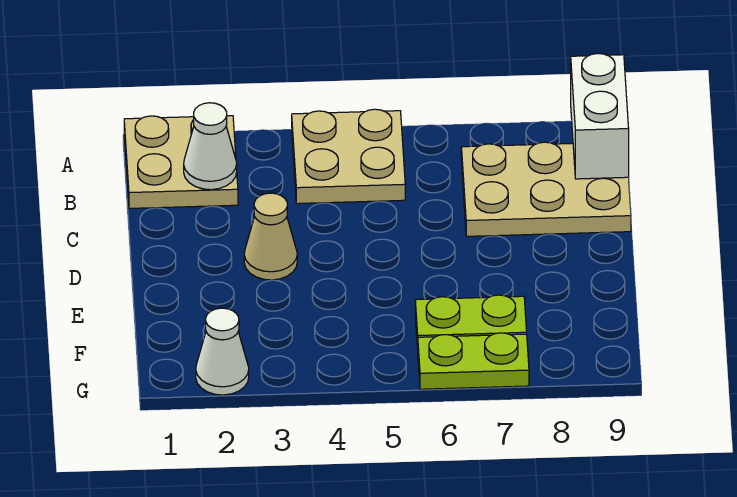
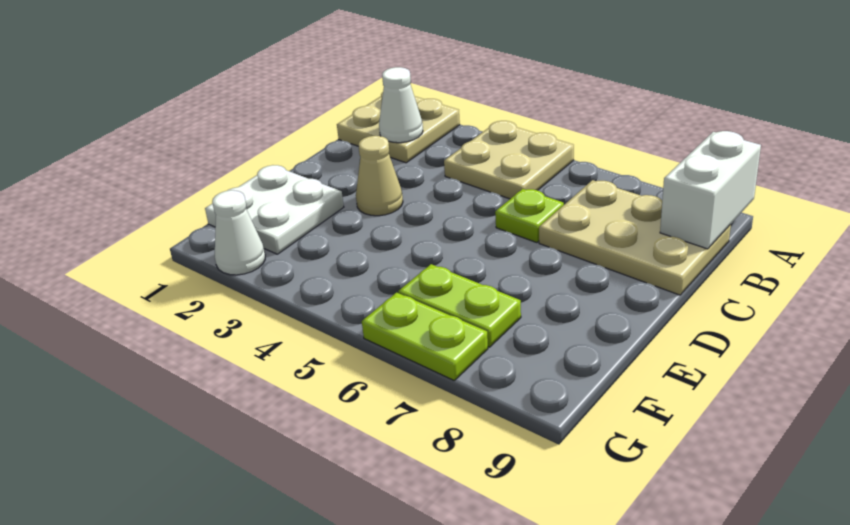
none -> lime 1x1 plate [495,189,564,243]
none -> white 2x2 plate [205,165,344,254]

